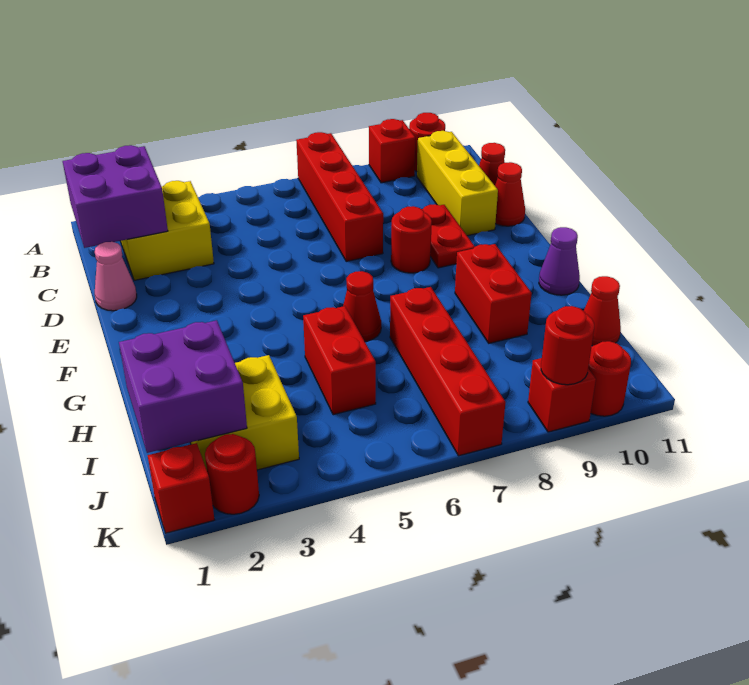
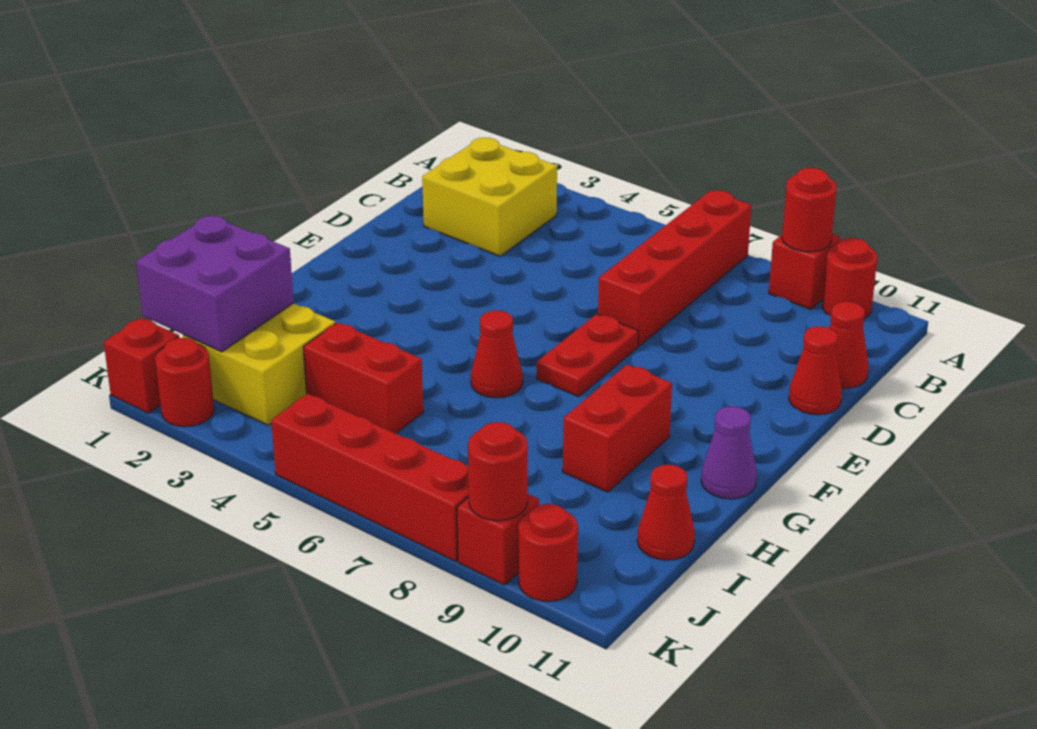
purple 2x2 brick [63,145,168,248] -> none
yellow 1x3 brick [417,131,498,236] -> none
pink 1x1 cone [95,242,137,311] -> none
red 1x2 plate [422,204,475,268] -> red 1x2 plate moved to [536,314,638,397]
red 1x1 round brick [391,206,432,273] -> red 1x1 round brick moved to [782,168,837,252]
red 1x2 brick [303,306,376,415] -> red 1x2 brick turned to [303,323,423,434]
red 1x4 brick [390,287,505,456] -> red 1x4 brick turned to [271,394,469,561]

